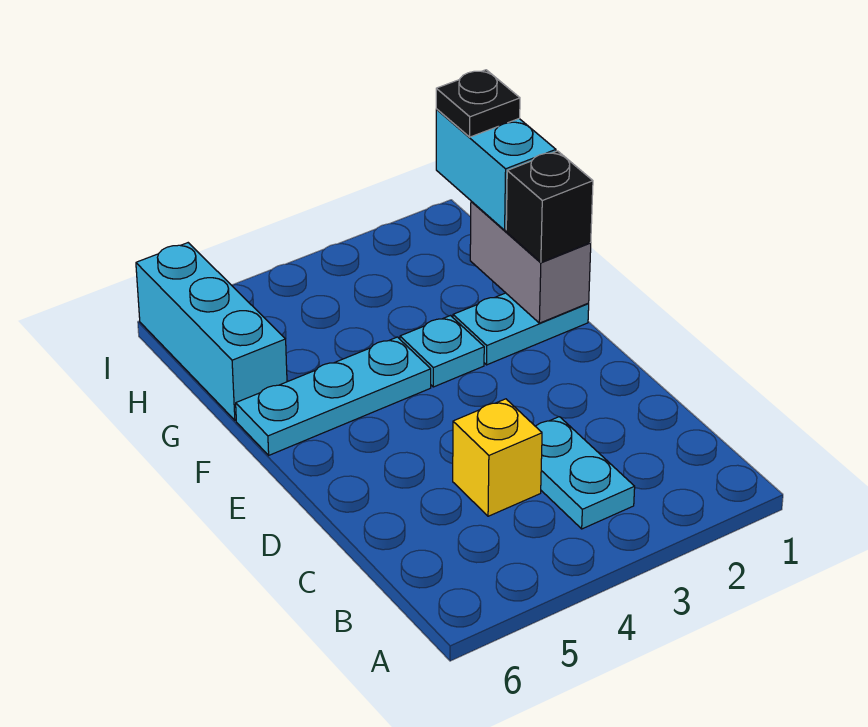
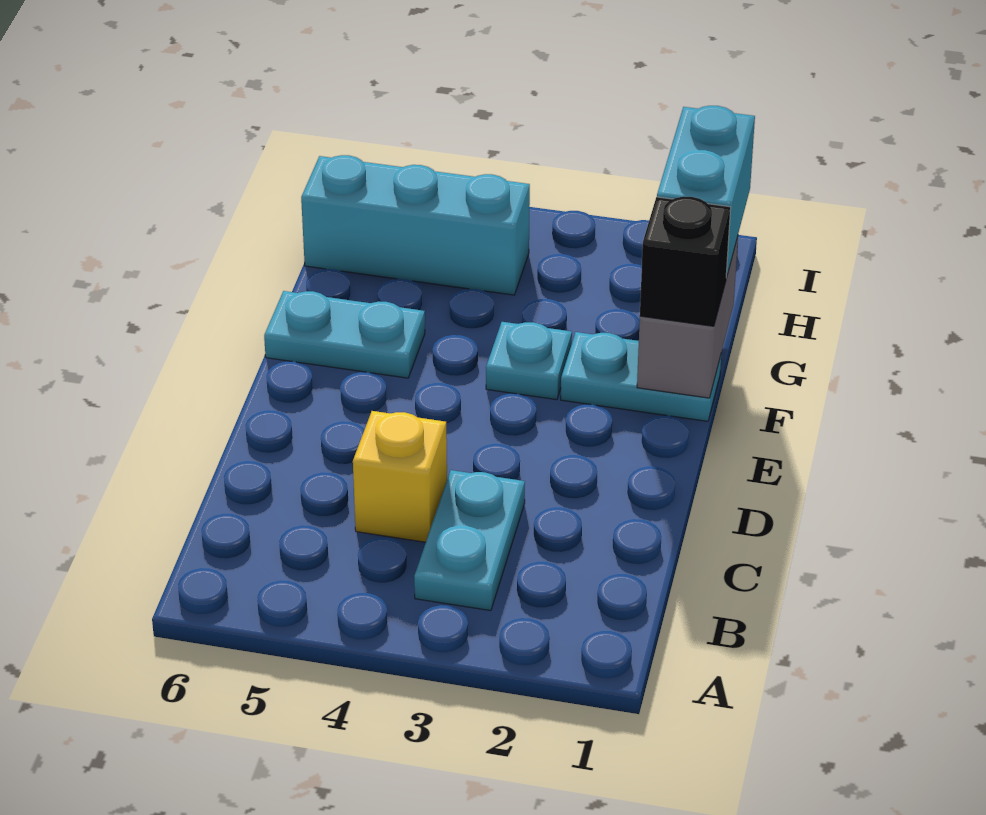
cyan 1x3 plate [236,337,431,455] -> cyan 1x2 plate [264,291,425,378]
cyan 1x3 brick [136,243,287,420] -> cyan 1x3 brick turned to [301,155,530,295]
black 1x1 plate [436,70,520,137] -> none

